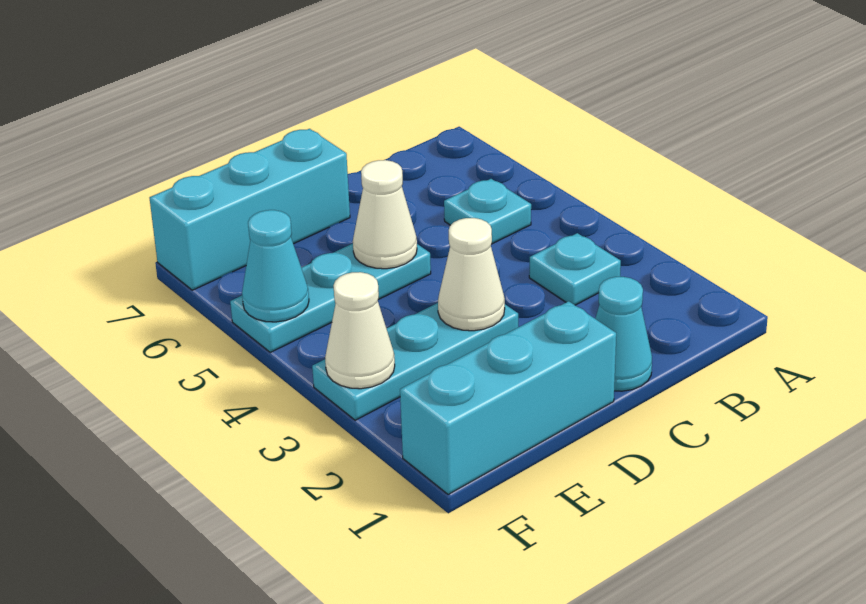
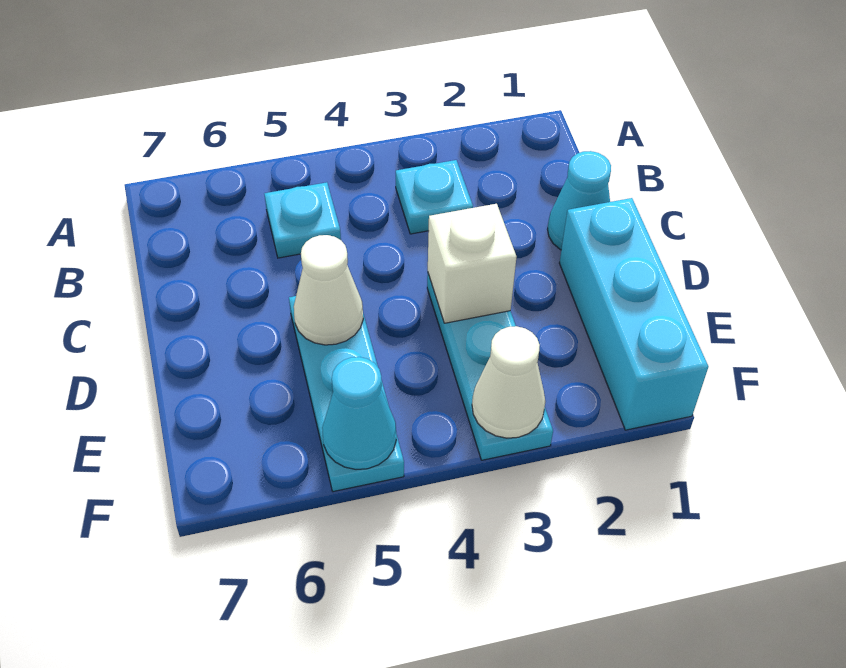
white 1x1 cone [438,218,505,331] -> white 1x1 brick [428,204,516,323]
cyan 1x3 brick [150,129,350,290] -> none

